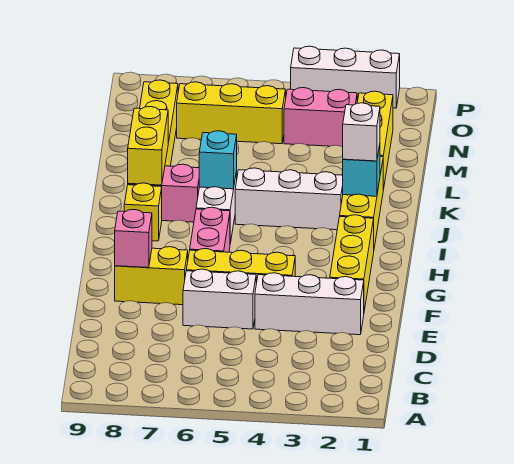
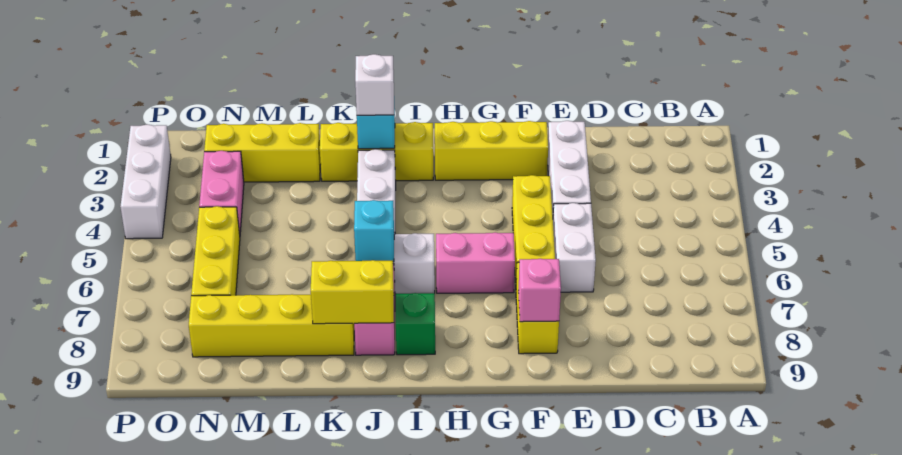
yellow 1x1 brick [124,183,162,241] -> green 1x1 brick [396,293,435,355]

